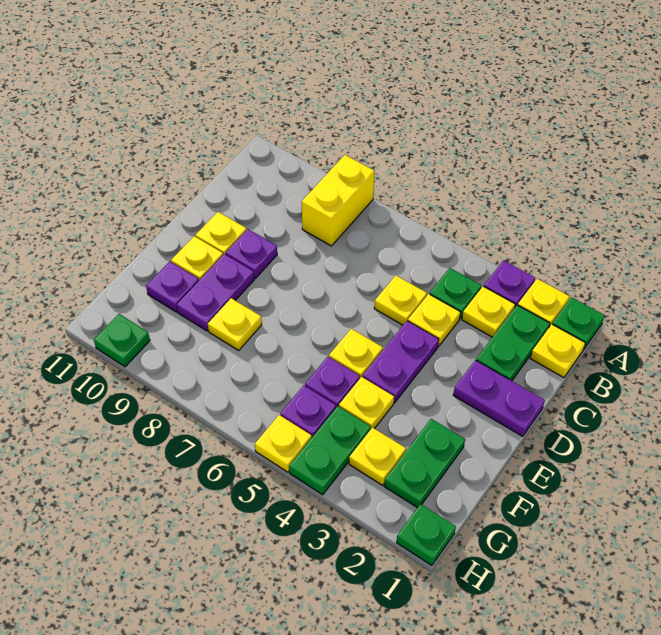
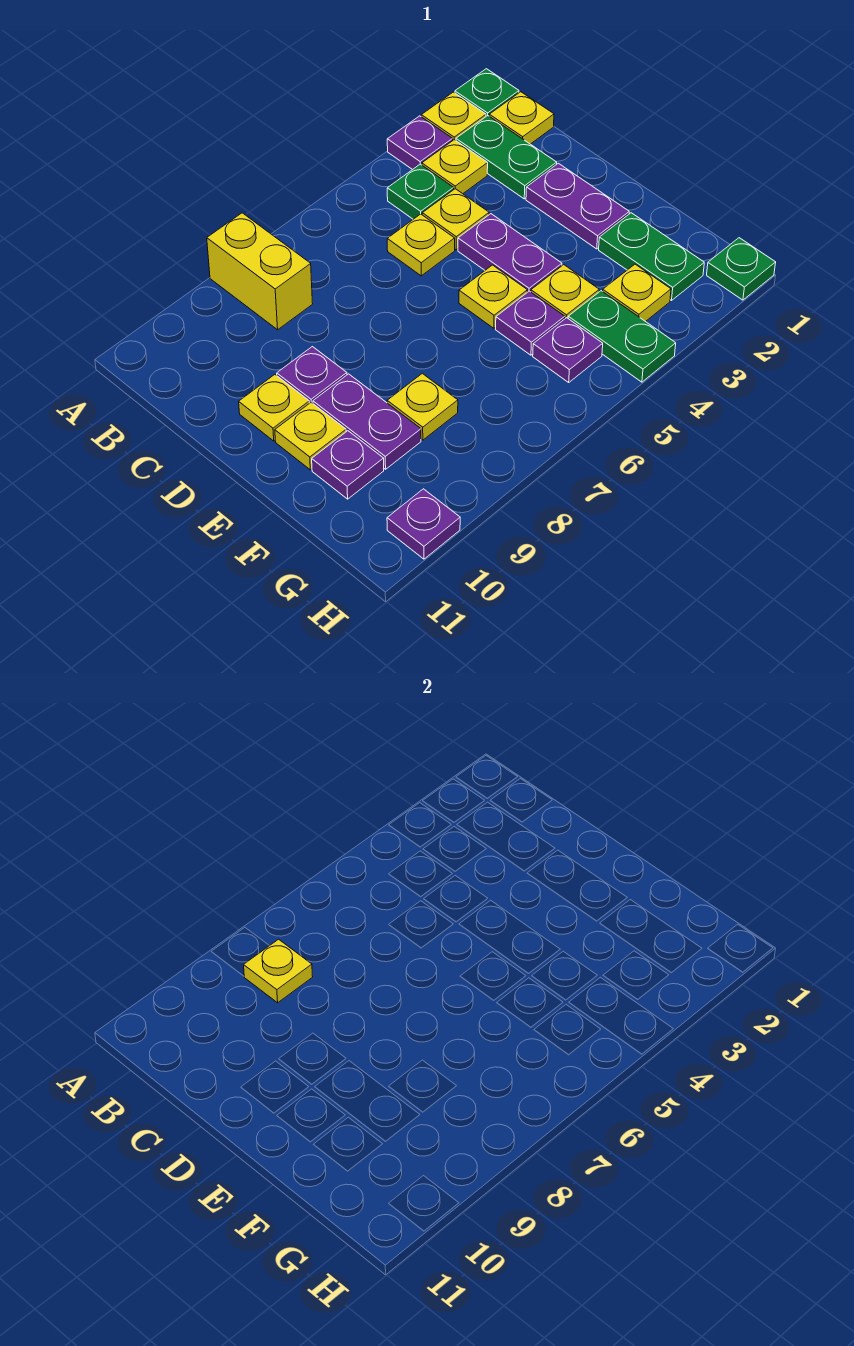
purple 1x2 plate [453,360,545,436] -> purple 1x2 plate turned to [526,163,629,249]
yellow 1x1 plate [255,415,312,472] -> yellow 1x1 plate moved to [244,939,313,1003]
green 1x1 plate [94,314,150,367] -> purple 1x1 plate [387,489,460,559]

